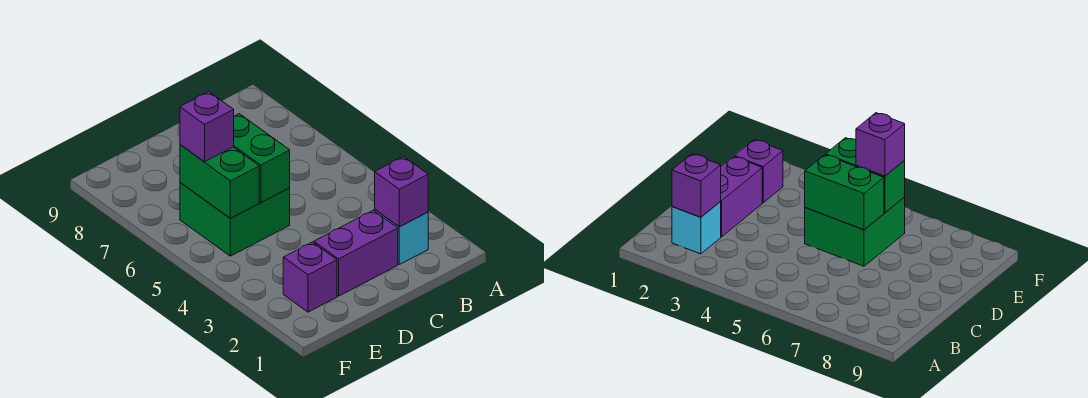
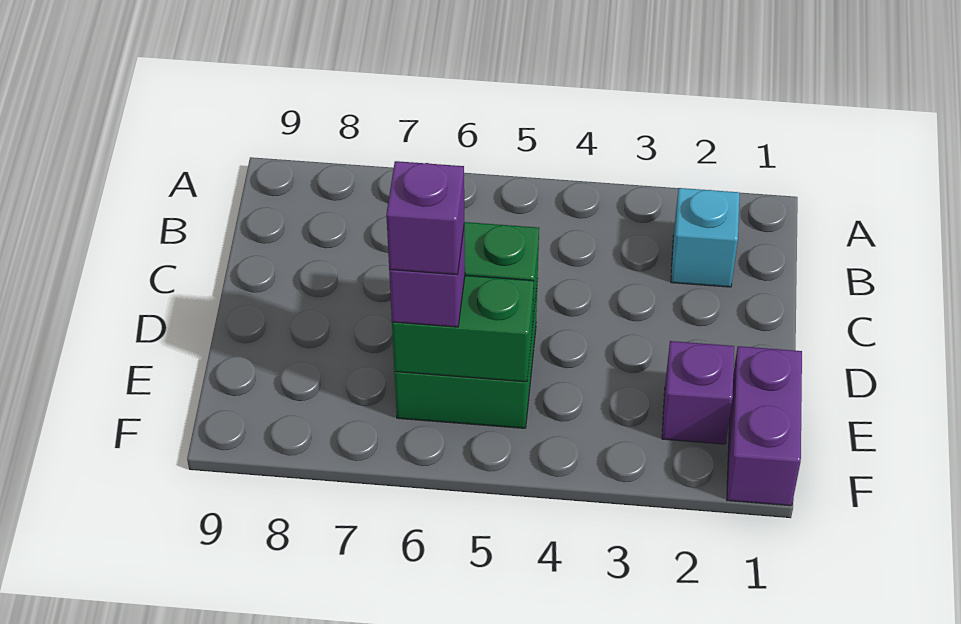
purple 1x1 brick [375,157,428,227] -> purple 1x1 brick moved to [386,161,464,275]
purple 1x2 brick [314,210,398,296] -> purple 1x2 brick moved to [727,346,802,506]

